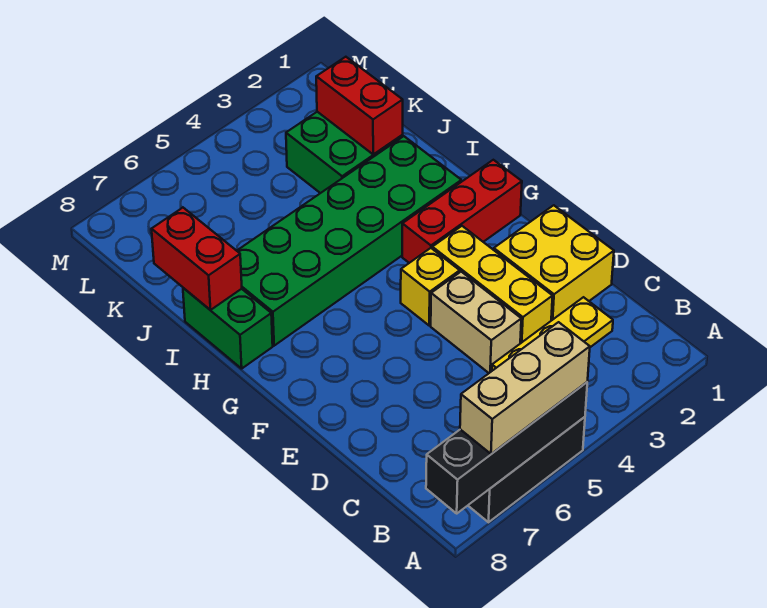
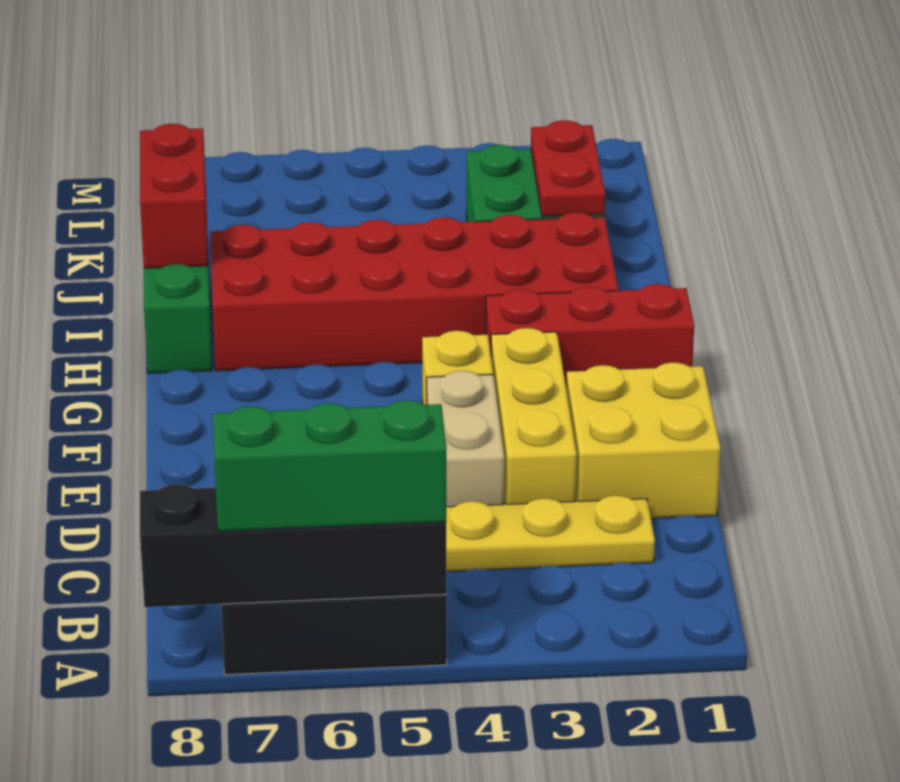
tan 1x3 brick [460,322,590,454] -> green 1x3 brick [213,400,446,531]
green 2x6 brick [237,136,461,346] -> red 2x6 brick [211,212,618,371]
red 1x2 brick [316,57,403,155] -> red 1x2 plate [531,120,605,217]

